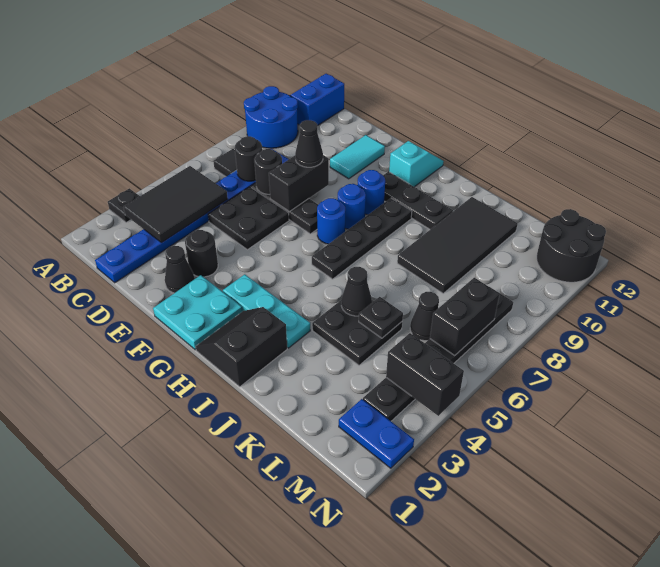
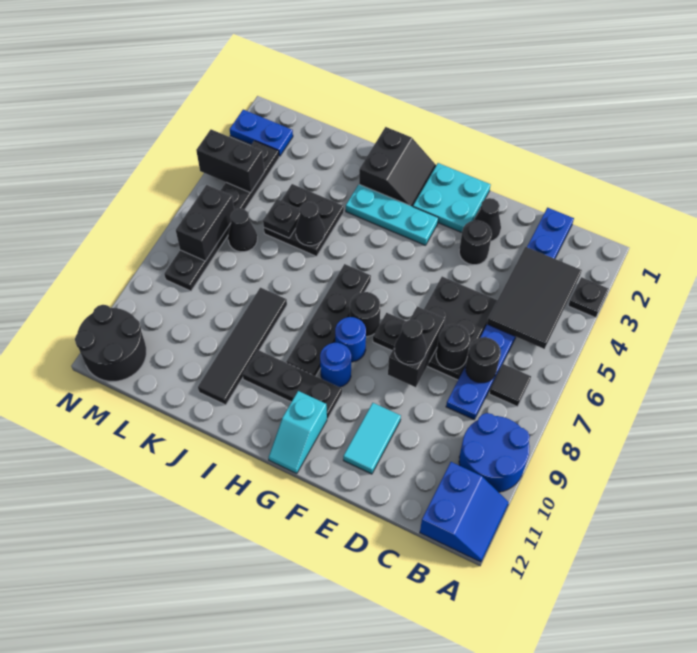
blue 1x1 round brick [317,198,345,244] -> black 1x1 round brick [350,292,380,337]
black 2x4 tile [397,197,518,293] -> black 1x4 tile [198,288,287,405]

